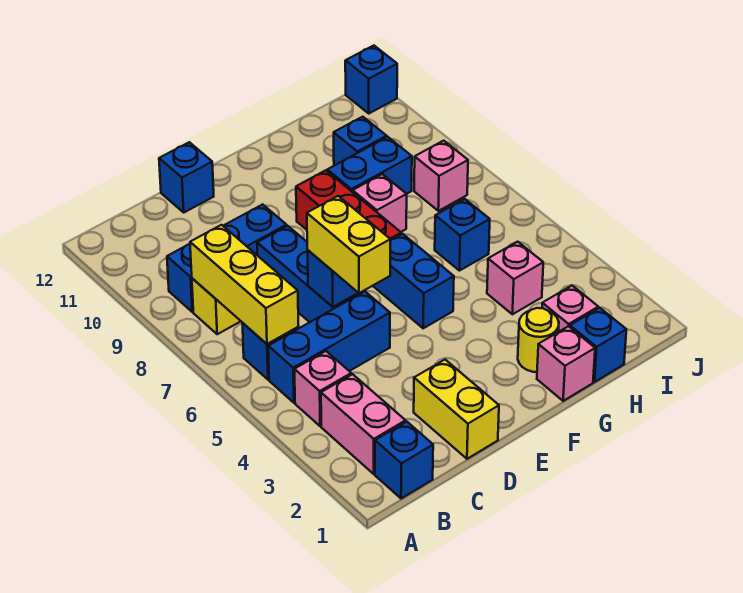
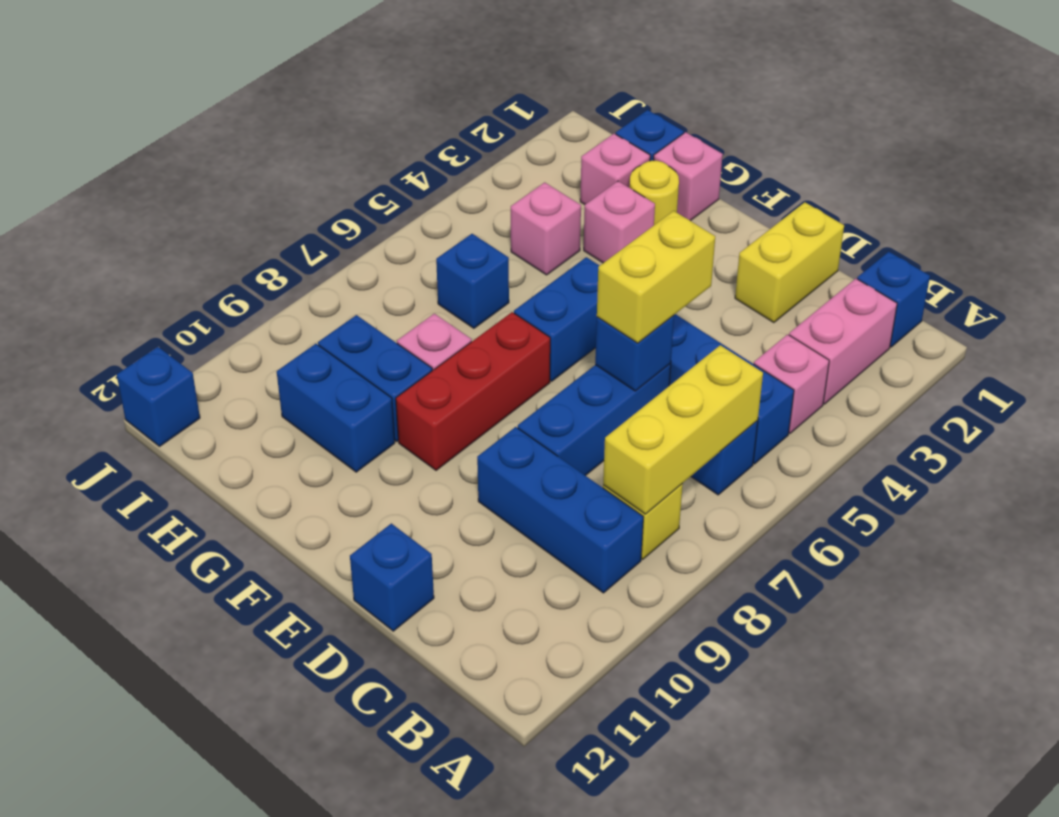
blue 1x1 brick [334,117,387,166] -> blue 1x2 brick [277,344,395,472]
pink 1x1 brick [414,141,468,211] -> pink 1x1 brick moved to [584,181,655,263]

